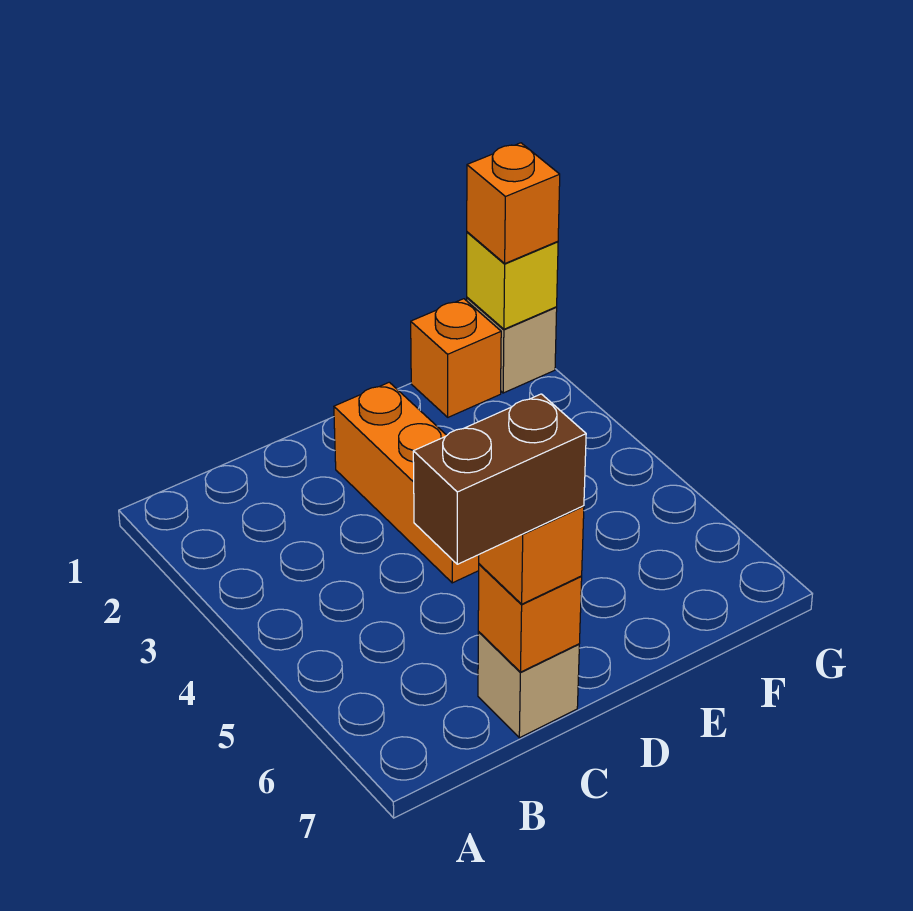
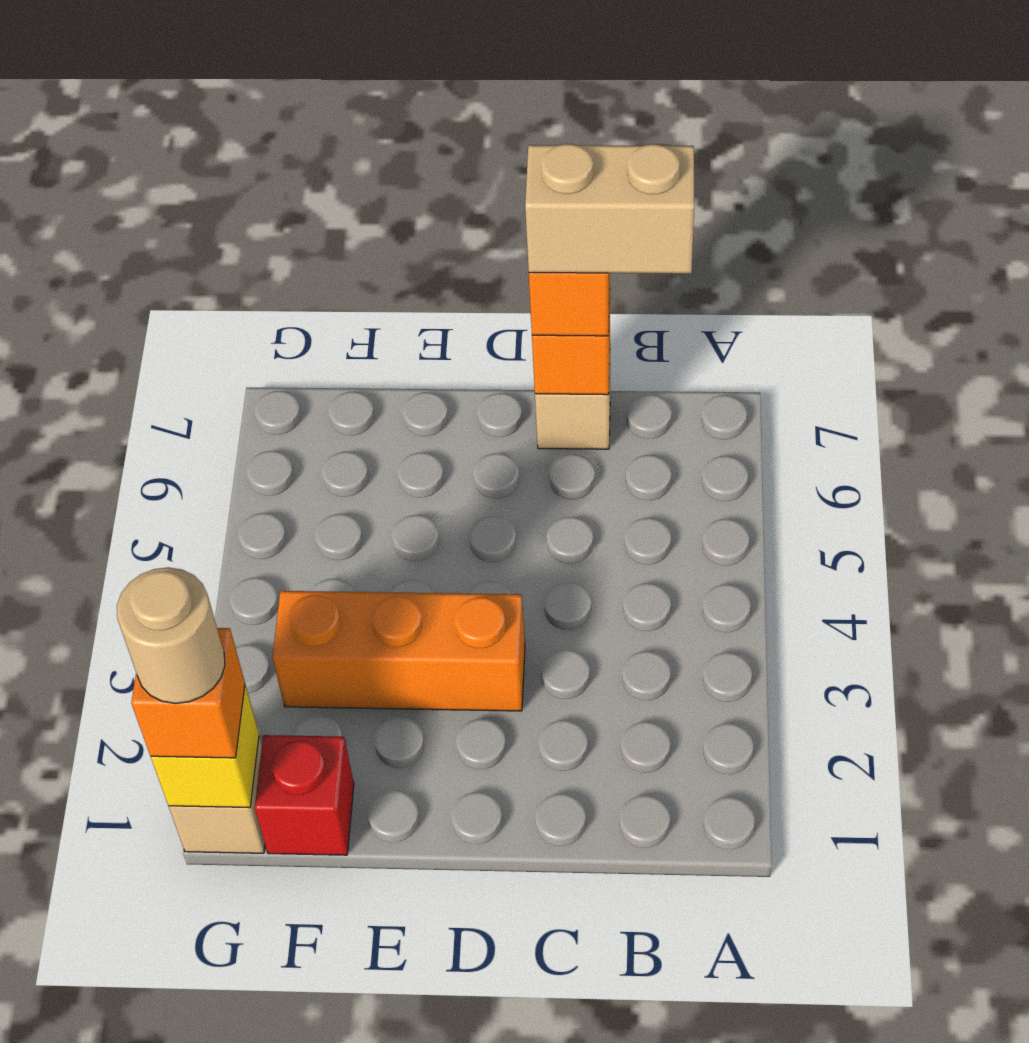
brown 1x2 brick [413,394,586,564] -> tan 1x2 brick [525,144,694,274]
orange 1x3 brick [334,382,479,583] -> orange 1x3 brick turned to [272,591,525,711]
orange 1x1 brick [411,299,501,417] -> red 1x1 brick [255,735,354,855]
none -> tan 1x1 round brick [117,567,225,703]

